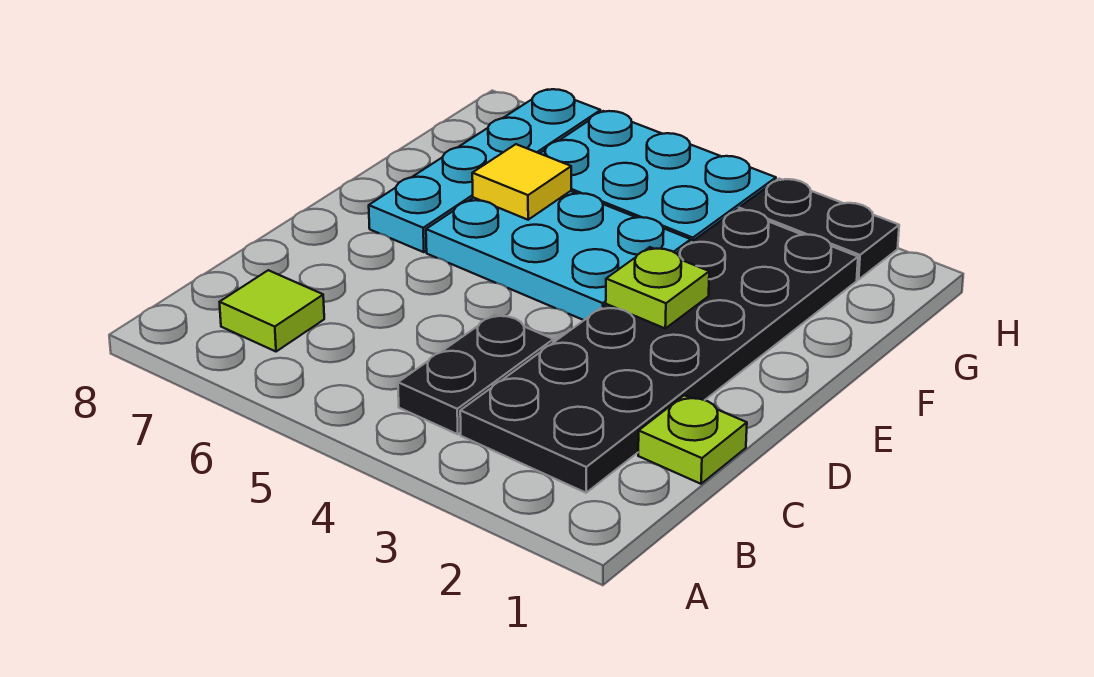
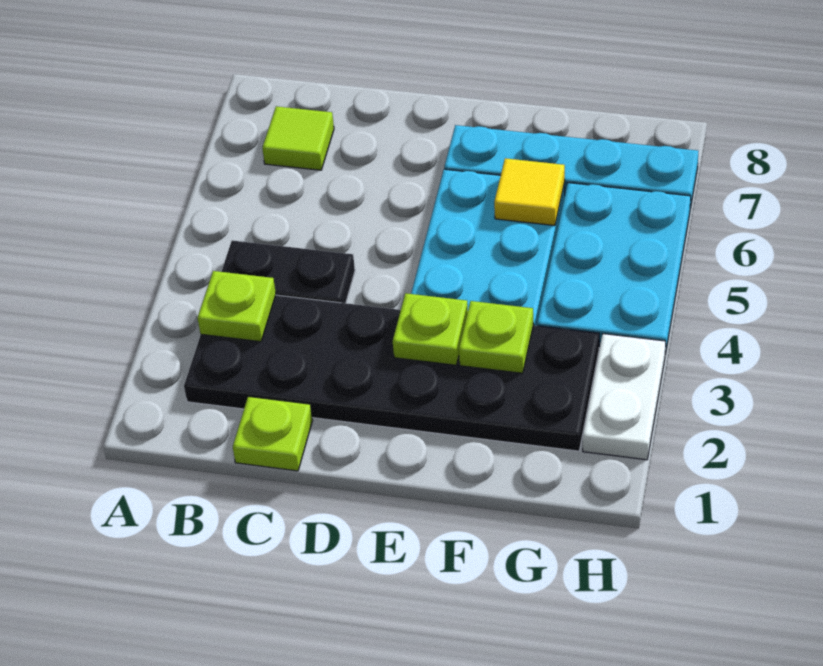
none -> lime 1x1 plate [197,271,276,342]
none -> lime 1x1 plate [459,301,533,373]
black 1x2 plate [739,179,899,280] -> white 1x2 plate [583,334,666,460]

